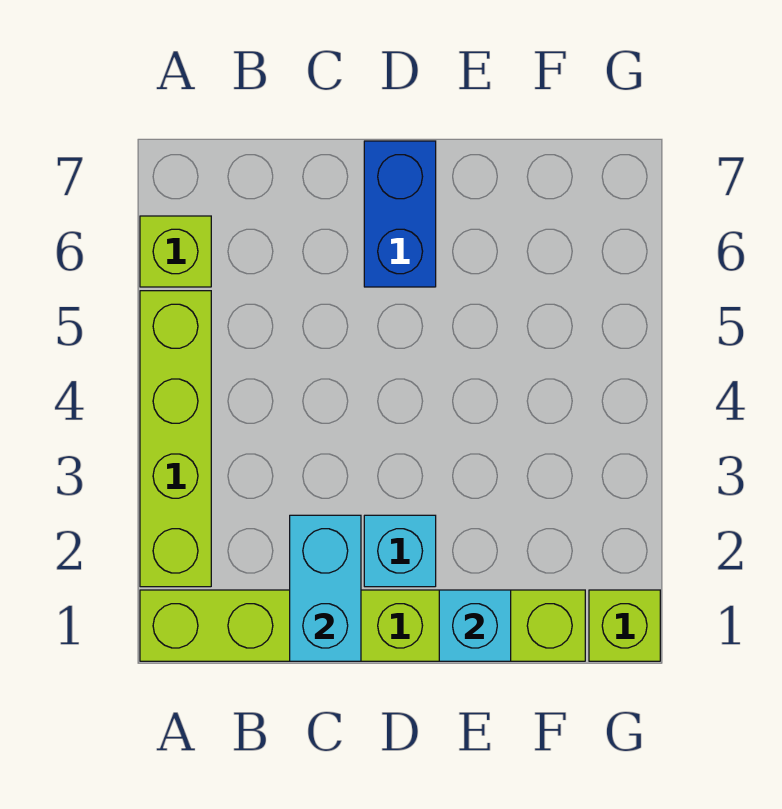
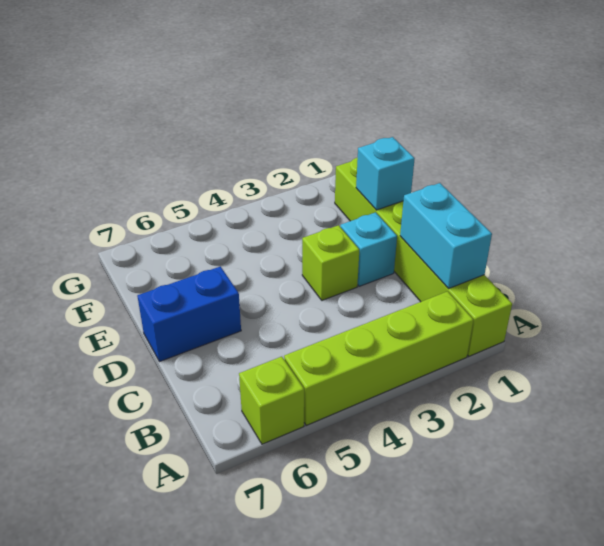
cyan 1x2 brick [290,515,361,661] -> cyan 1x2 brick turned to [400,183,492,288]
lime 1x1 brick [589,590,660,661] -> lime 1x1 brick moved to [302,225,359,300]

